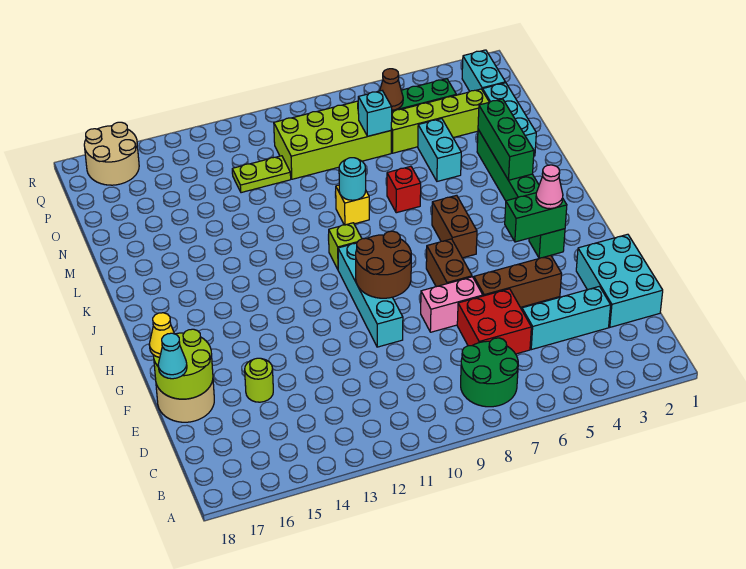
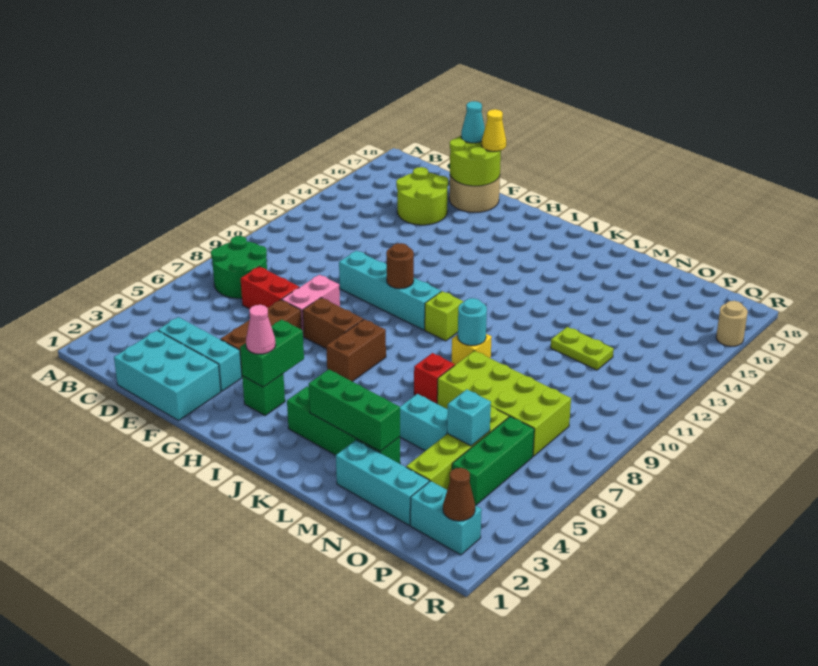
cyan 1x3 brick [522,286,611,350] -> cyan 1x3 brick turned to [158,317,242,391]
red 2x2 brick [457,289,531,354] -> red 1x2 brick [241,267,299,309]
lime 1x1 round brick [245,358,273,402] -> lime 2x2 round brick [396,167,448,225]
brown 2x2 round brick [356,231,411,298] -> brown 1x1 round brick [386,243,414,289]
brown 1x2 brick [432,195,477,258] -> brown 1x2 brick turned to [326,319,386,382]
lime 2x4 brick [274,101,391,179] -> lime 2x4 brick turned to [437,351,571,456]
cyan 1x1 brick [358,91,392,136] -> cyan 1x1 brick moved to [447,389,491,446]
lime 1x2 plate [232,156,291,193] -> lime 1x2 plate turned to [551,327,614,370]
brown 1x1 cone [380,69,403,110] -> brown 1x1 cone moved to [443,468,475,521]
tan 2x2 round brick [84,122,139,185] -> tan 1x1 round brick [716,301,748,346]

